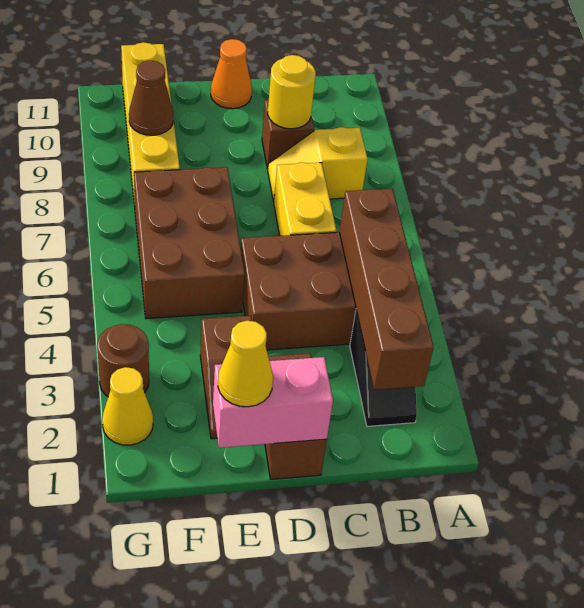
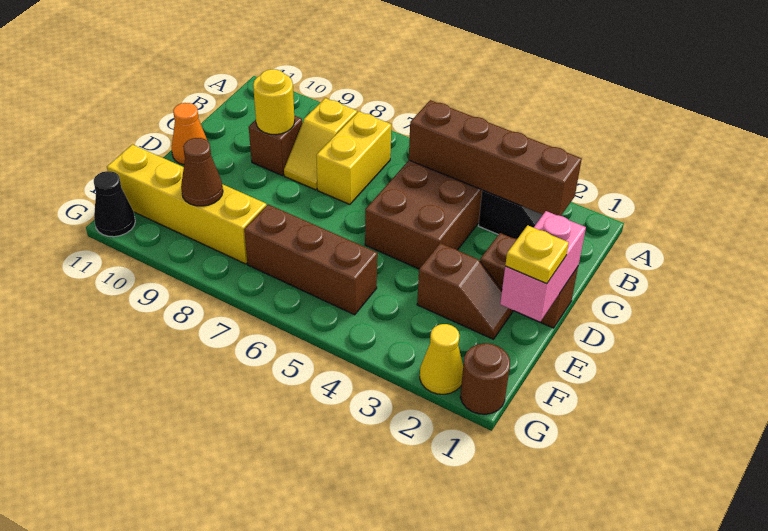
yellow 1x2 brick [274,162,336,236] -> yellow 1x2 brick turned to [316,111,391,204]
yellow 1x1 cone [218,321,273,407] -> yellow 1x1 plate [505,225,569,284]
brown 2x3 brick [134,167,245,319] -> brown 1x3 brick [244,205,377,315]
brown 1x1 round brick [97,324,149,397] -> brown 1x1 round brick moved to [460,343,510,414]
none -> black 1x1 cone [94,171,135,237]

